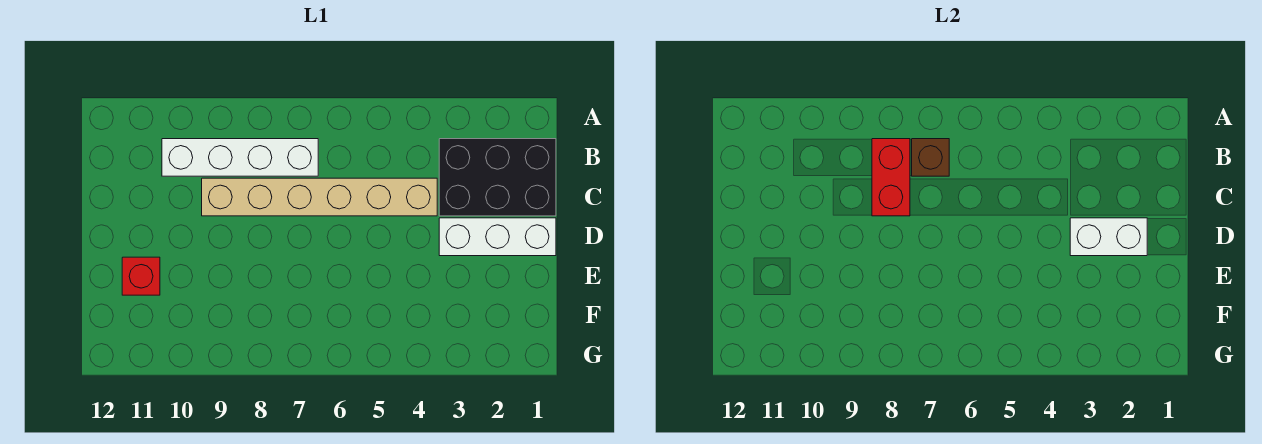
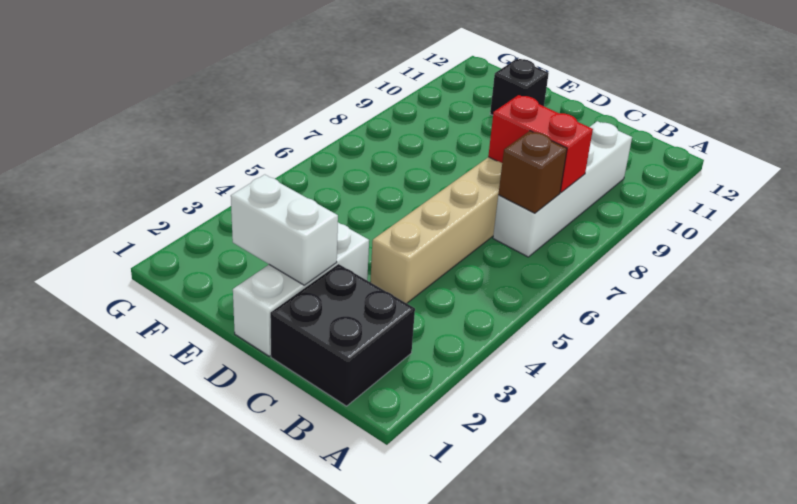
black 2x3 brick [439,139,556,216] -> black 2x2 brick [270,264,415,406]
white 1x2 brick [1070,218,1147,256] -> white 1x2 brick turned to [231,175,338,285]
red 1x1 brick [122,257,160,295] -> black 1x1 brick [490,59,549,115]

